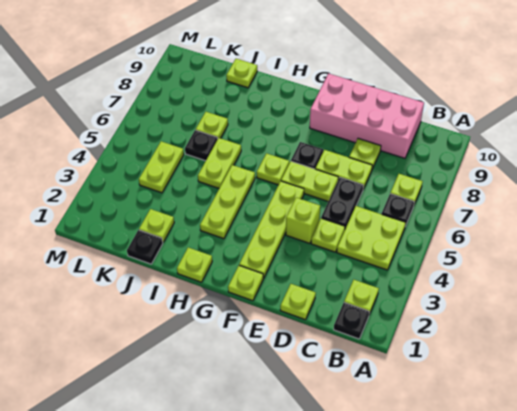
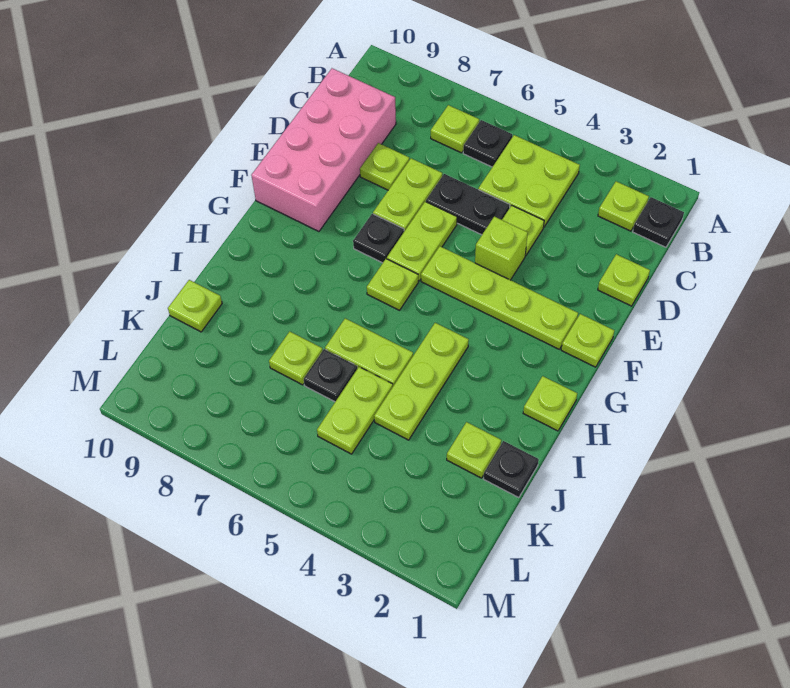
lime 1x3 plate [200,165,255,239] -> lime 1x3 plate turned to [374,323,469,440]
lime 1x2 plate [139,141,184,193] -> lime 1x2 plate turned to [317,367,393,454]

